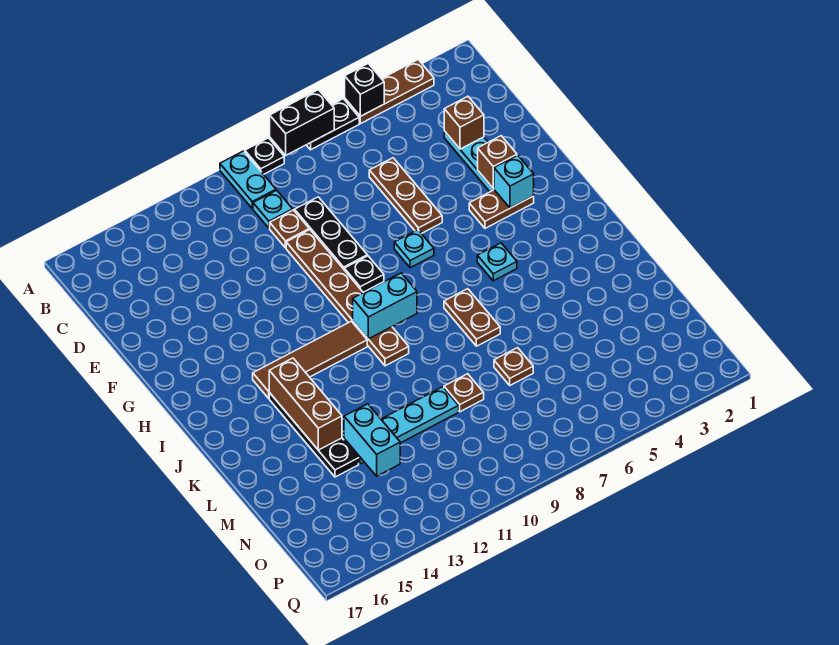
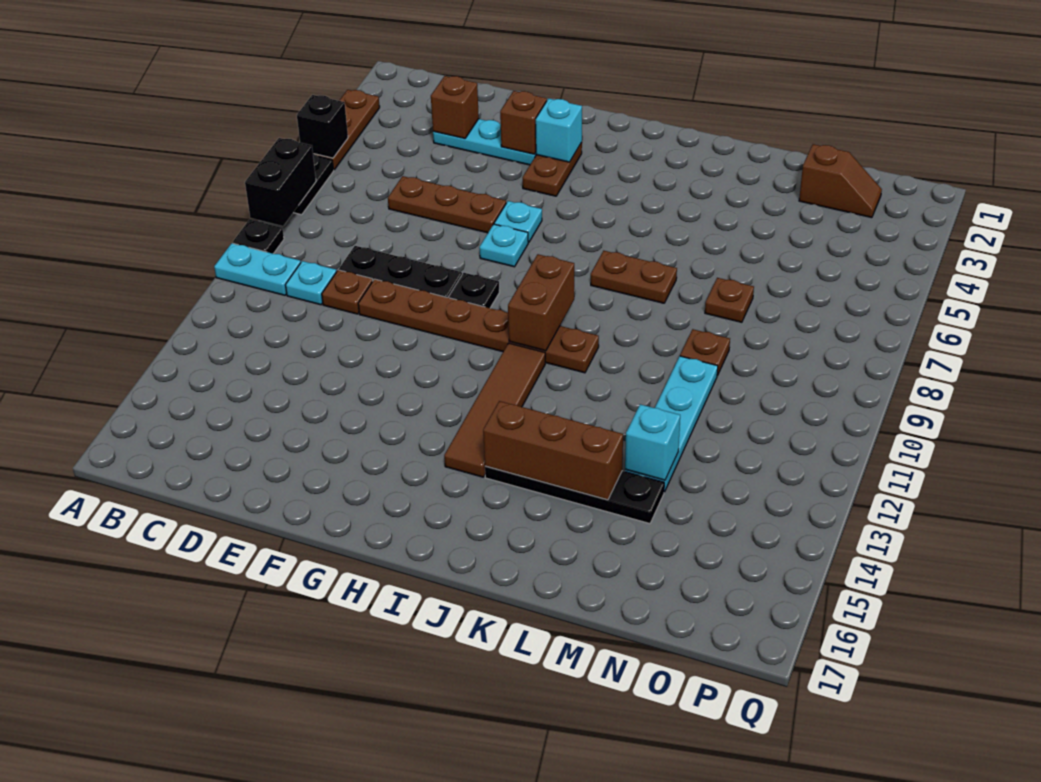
cyan 1x1 plate [477,243,517,281] -> cyan 1x1 plate moved to [494,201,542,243]
cyan 1x2 brick [353,273,417,339] -> brown 1x2 brick [508,254,574,351]
cyan 1x2 brick [344,404,400,476] -> cyan 1x1 brick [625,404,680,480]
none -> brown 1x2 slope [799,144,882,218]

